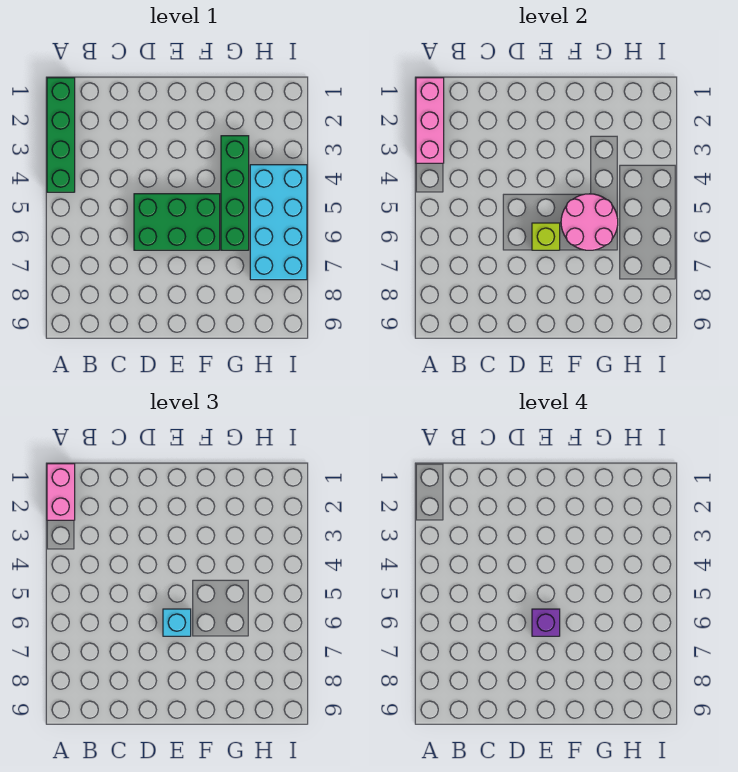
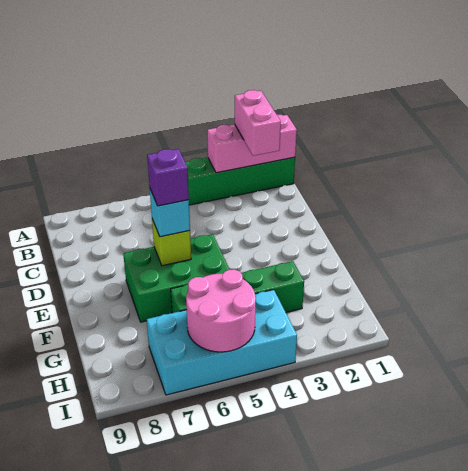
pink 1x2 brick [47,464,75,520] -> pink 1x2 brick turned to [235,90,281,156]
green 2x3 brick [134,194,220,250] -> green 2x3 brick turned to [123,234,230,322]
pink 2x2 round brick [561,194,618,250] -> pink 2x2 round brick moved to [186,269,256,352]

